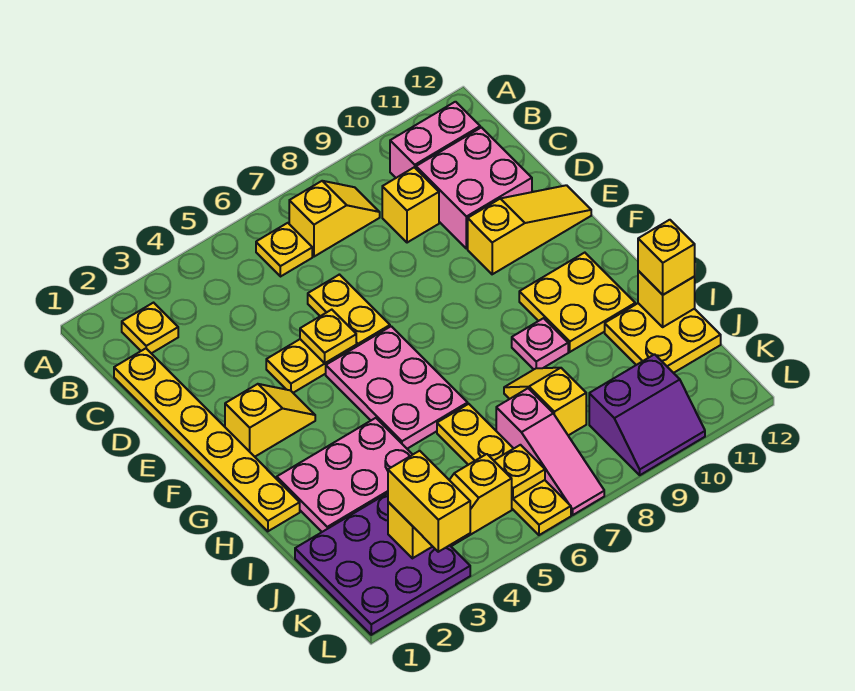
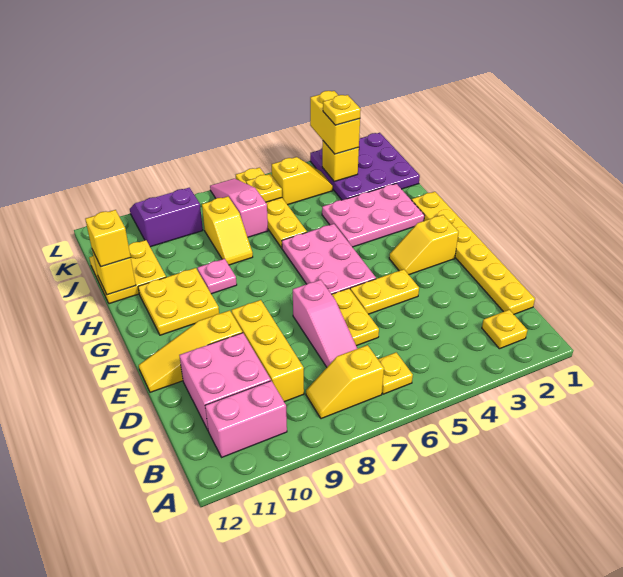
none -> pink 1x3 slope [293,280,357,367]
yellow 1x1 brick [382,167,439,243] -> yellow 1x3 brick [231,300,304,402]
yellow 1x1 plate [300,310,356,363] -> yellow 1x1 plate moved to [323,95,361,125]

